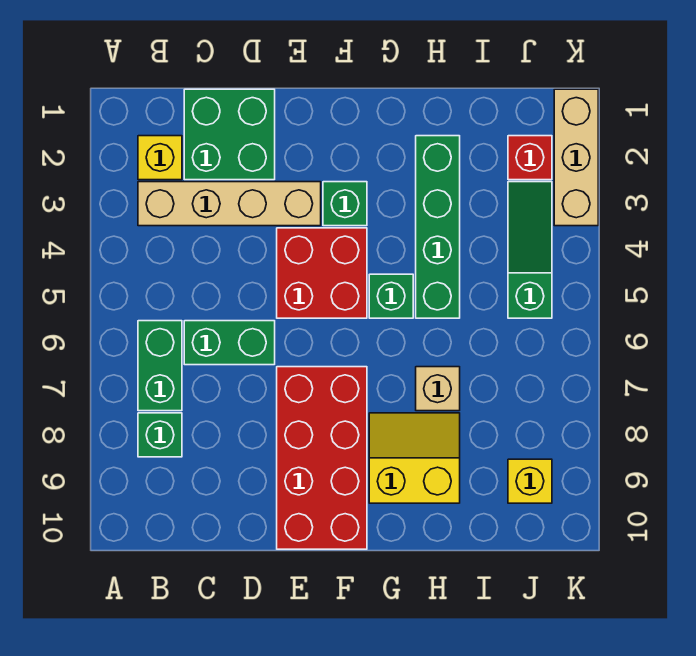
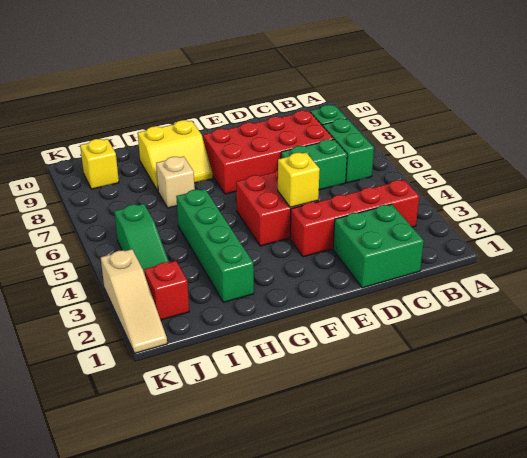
yellow 1x1 brick [138,136,182,180] -> yellow 1x1 brick moved to [278,153,320,207]
tan 1x4 brick [138,182,321,226] -> red 1x4 brick [290,180,419,257]
red 2x4 brick [277,367,367,549] -> red 2x4 brick turned to [203,111,334,194]
green 1x1 brick [323,182,367,226] -> none
green 1x1 brick [369,274,413,318] -> none
tan 1x3 brick [554,89,598,226] -> tan 1x3 slope [101,249,167,353]

